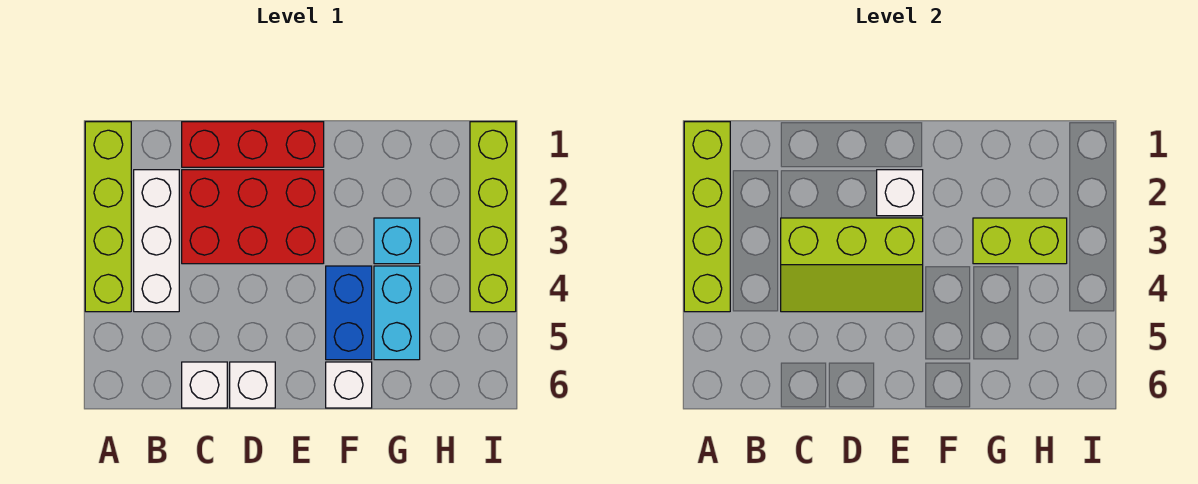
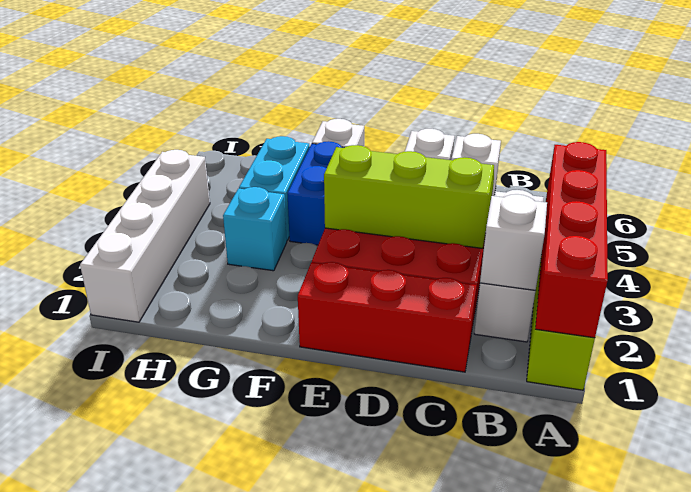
lime 1x4 brick [684,122,730,312] -> red 1x4 brick [535,142,608,338]
white 1x1 brick [877,170,923,216] -> white 1x1 brick moved to [480,194,547,290]
lime 1x2 brick [973,218,1067,264] -> none
lime 1x4 brick [470,122,516,312] -> white 1x4 brick [80,150,210,322]

